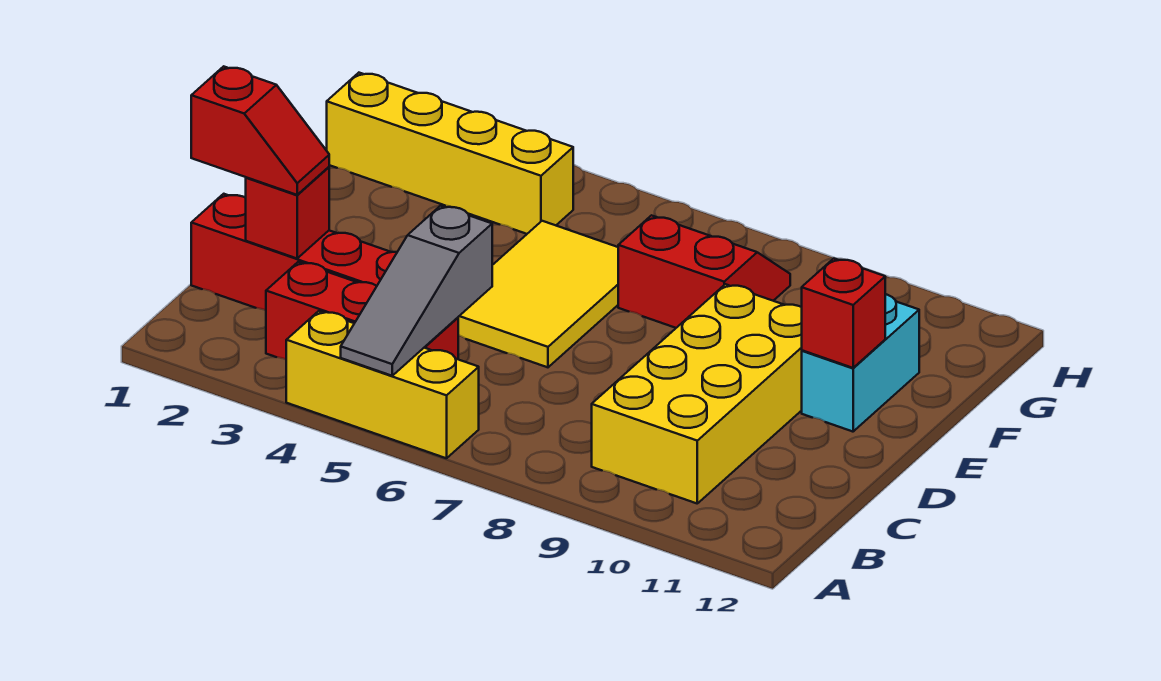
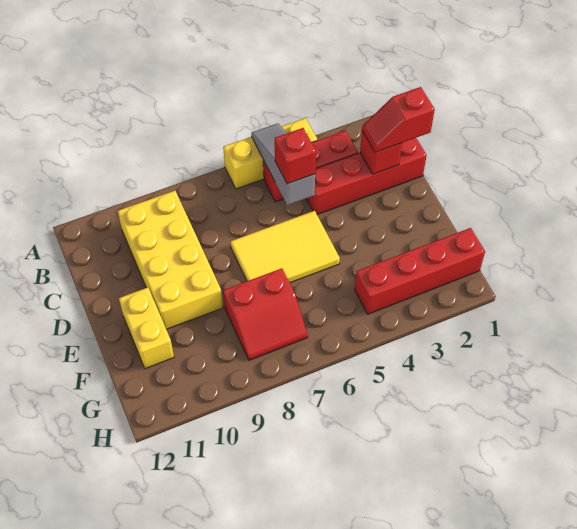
yellow 2x3 tile [458,221,618,367] -> yellow 2x3 tile turned to [230,211,340,283]
cyan 1x2 brick [802,294,919,432] -> yellow 1x2 brick [119,288,174,369]
red 1x1 brick [802,258,885,368] -> red 1x1 brick moved to [275,128,316,184]
yellow 1x4 brick [327,73,573,234] -> red 1x4 brick [355,228,485,314]

